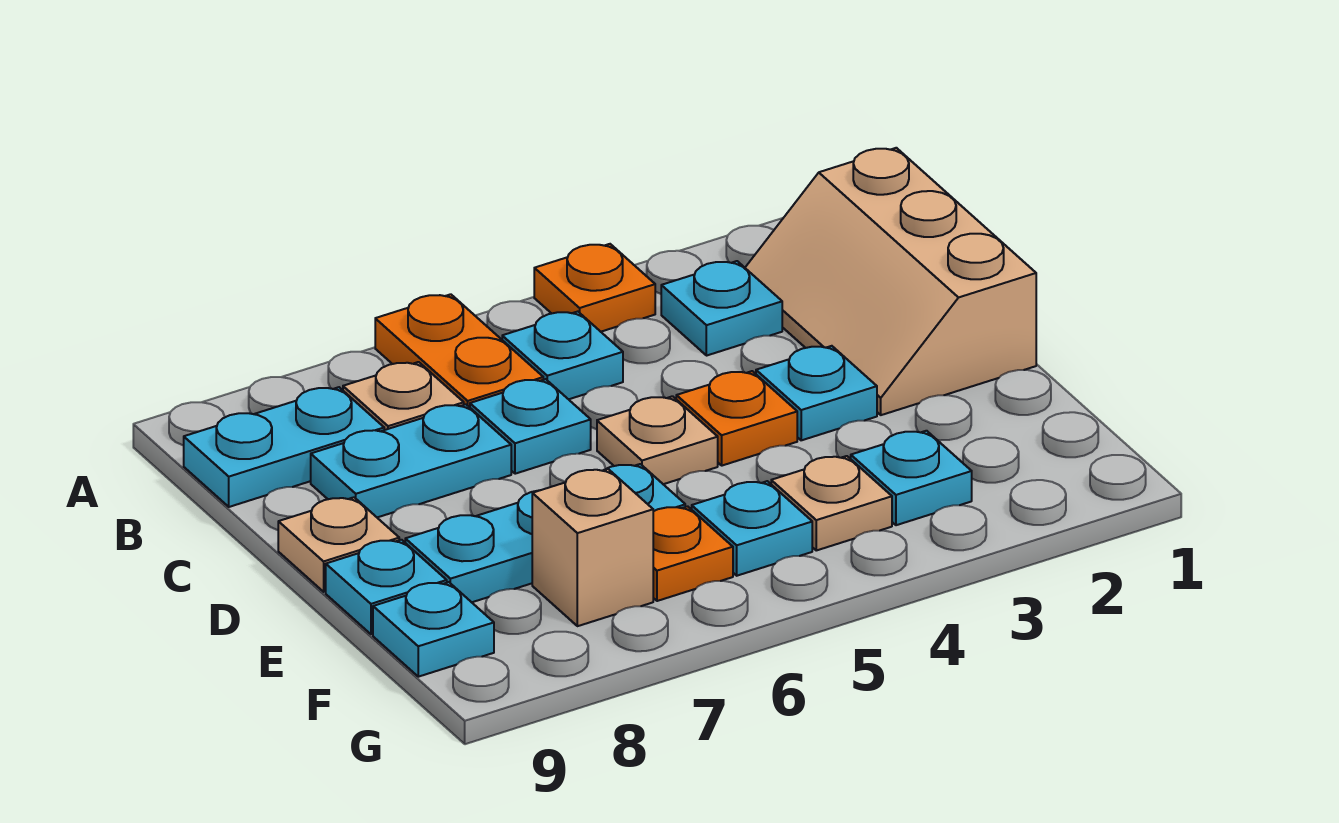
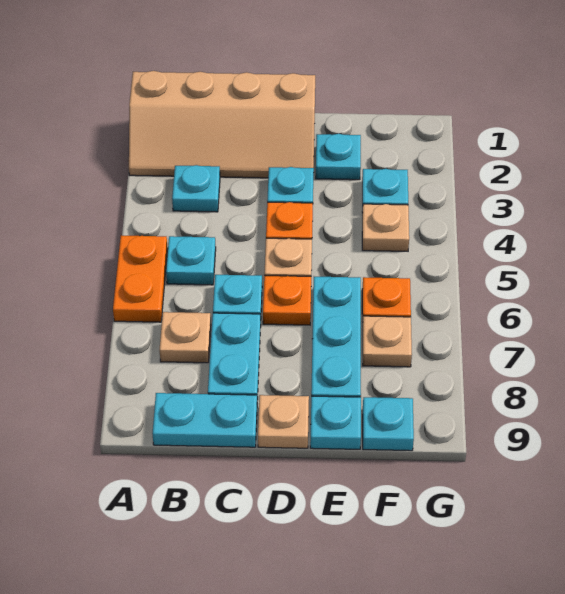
orange 1x1 plate [534,244,655,332] -> orange 1x1 plate moved to [263,276,311,325]
orange 1x2 plate [375,294,543,407] -> orange 1x2 plate turned to [113,235,168,322]
tan 2x3 slope [745,148,1036,415] -> tan 2x4 slope [129,71,315,178]
cyan 1x2 plate [184,387,384,507] -> cyan 1x2 plate turned to [152,393,257,447]
cyan 1x1 plate [692,481,812,576] -> cyan 1x1 plate moved to [316,134,361,180]
tan 1x1 brick [532,469,653,626] -> tan 1x1 plate [363,316,412,367]

